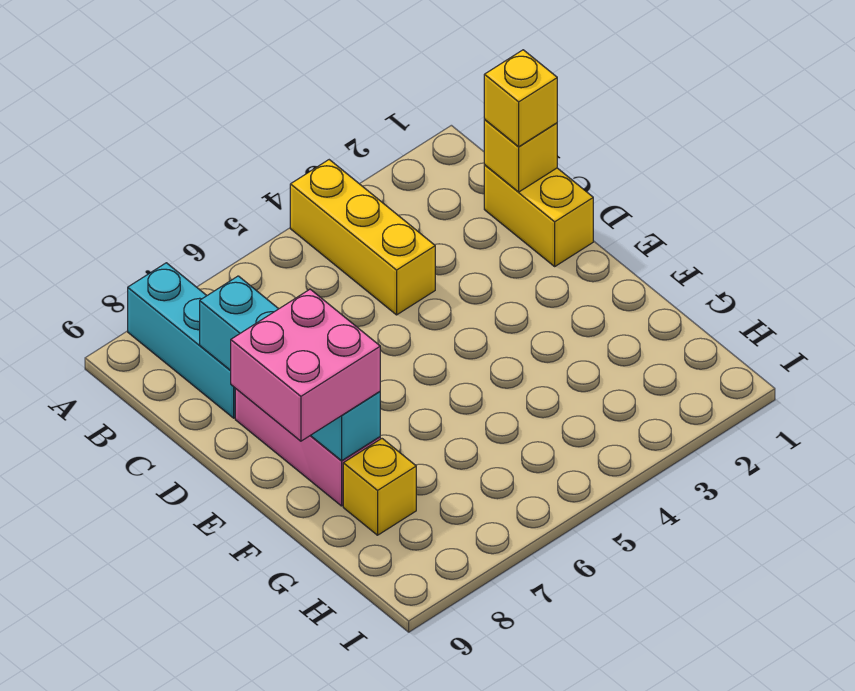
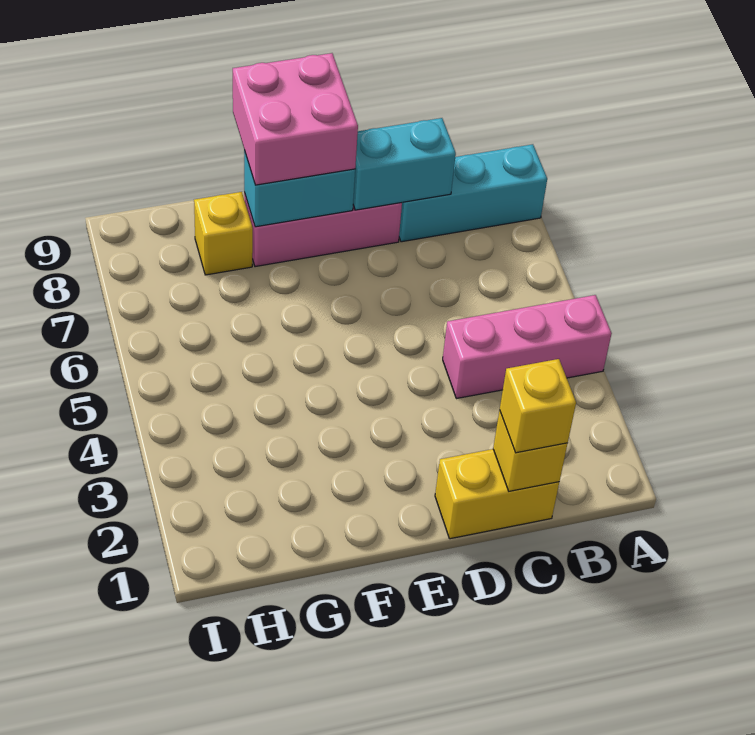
yellow 1x3 brick [290,160,435,315] -> pink 1x3 brick [443,295,612,399]

